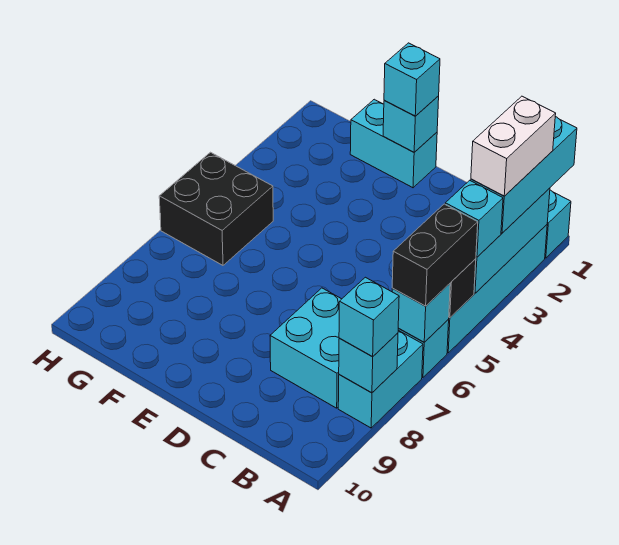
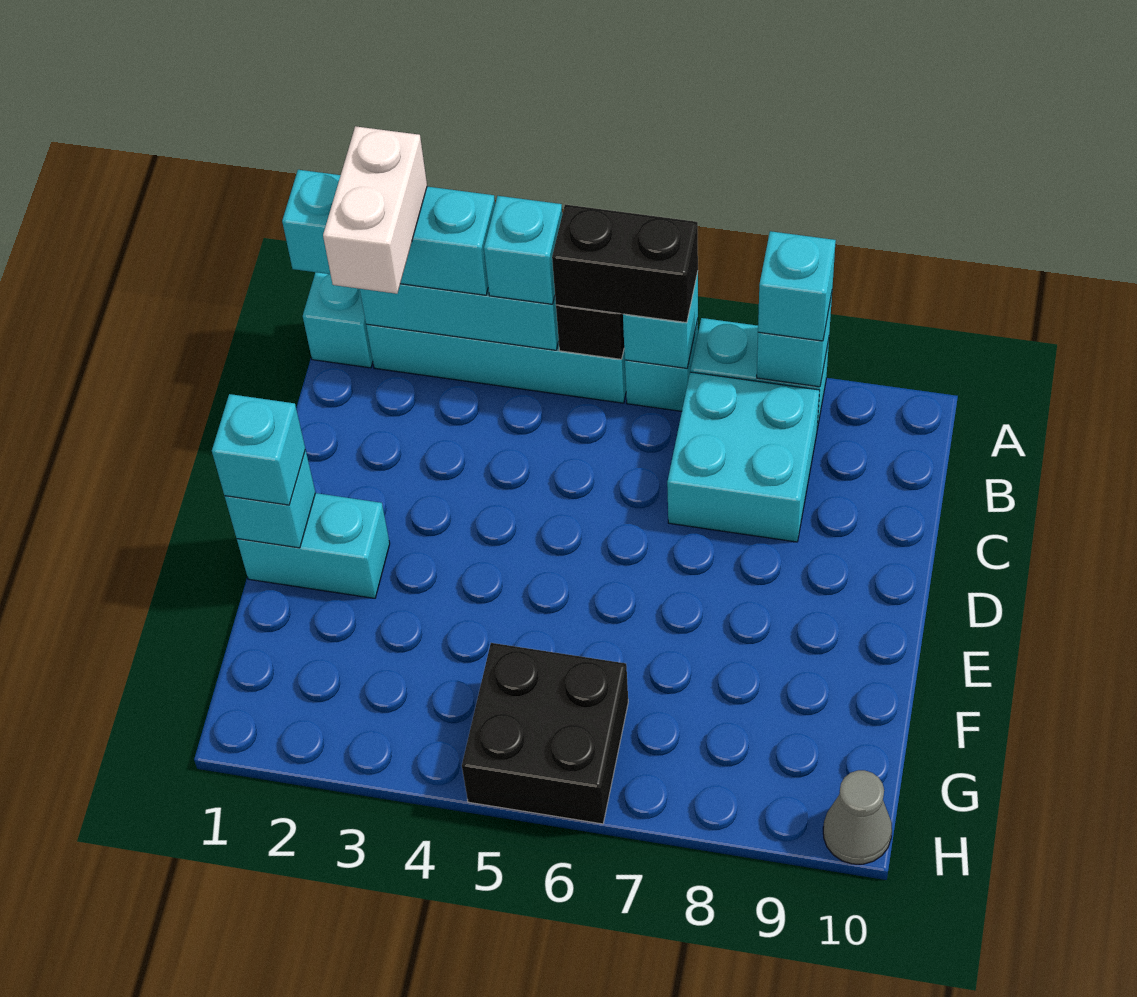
white 1x2 brick [471,96,556,196] -> white 1x2 brick turned to [323,126,427,294]
cyan 1x2 brick [350,99,437,188] -> cyan 1x2 brick turned to [237,493,390,598]
none -> grey 1x1 cone [823,770,892,864]

